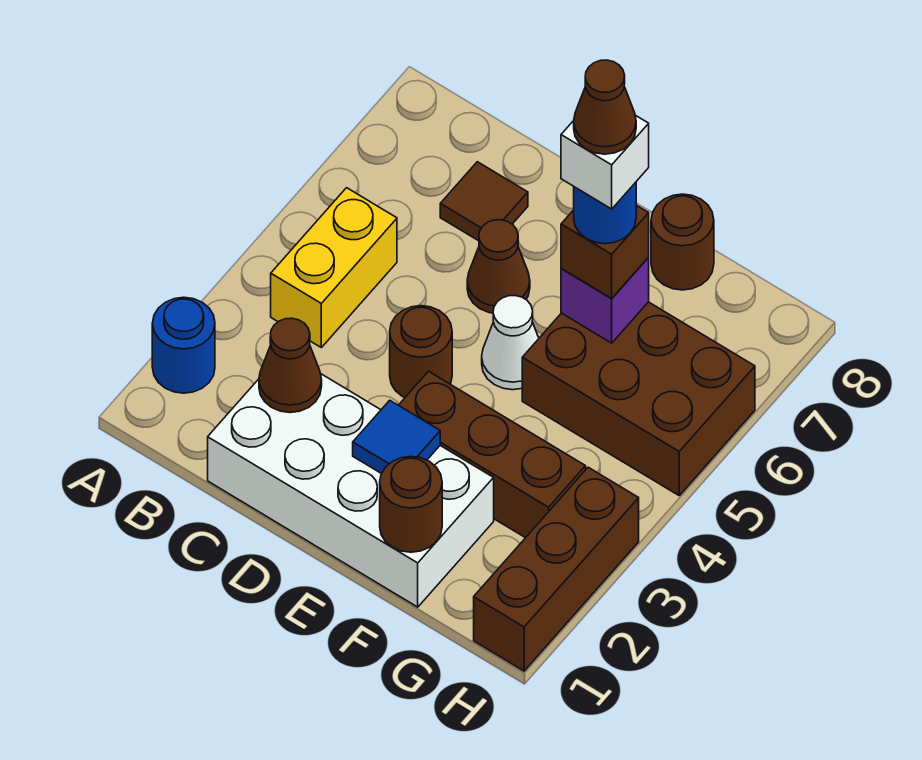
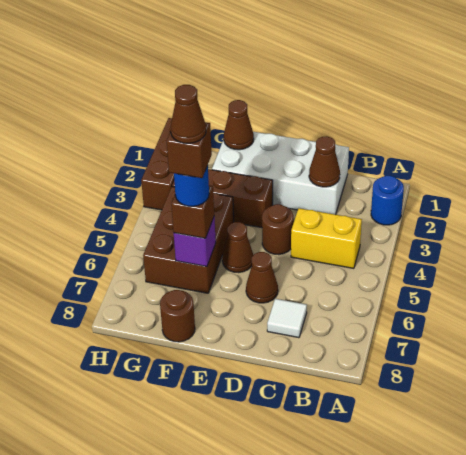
yellow 1x2 brick [271,188,397,347] -> yellow 1x2 brick turned to [291,208,362,268]
brown 1x1 tile [440,162,528,241] -> white 1x1 tile [267,299,307,338]
blue 1x1 tile [353,400,440,474] -> none
white 1x1 cone [482,296,539,390] -> brown 1x1 cone [222,222,253,273]
brown 1x1 round brick [380,457,442,552] -> brown 1x1 cone [224,100,254,150]
brown 2x3 brick [522,302,755,495] -> brown 2x3 brick turned to [143,187,234,293]
white 1x1 brick [561,115,649,209] -> brown 1x1 brick [167,122,212,178]

